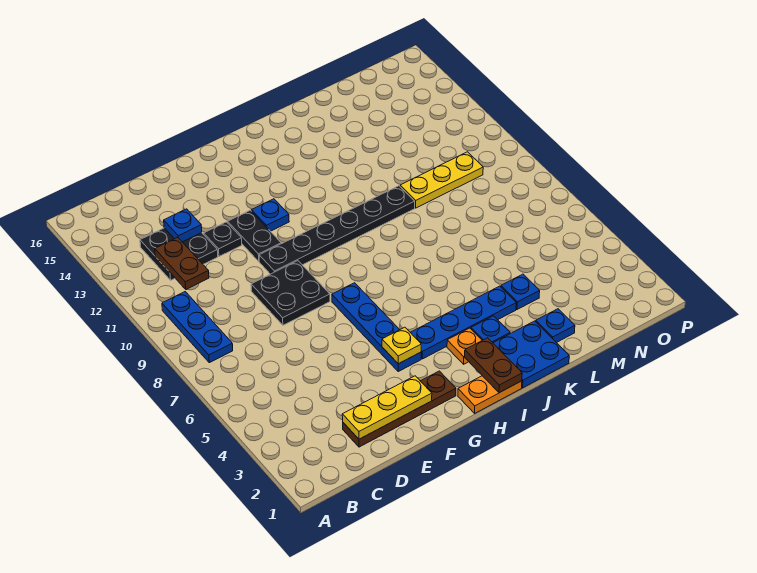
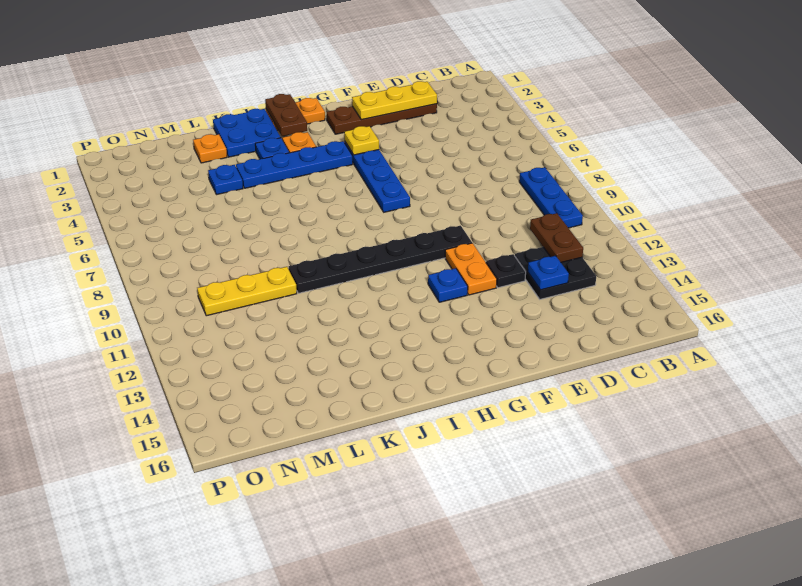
black 2x2 plate [251,261,330,325] -> none
black 1x2 plate [228,210,281,261] -> orange 1x2 plate [445,243,497,295]
blue 1x1 plate [536,309,575,343] -> orange 1x1 plate [193,134,227,163]

